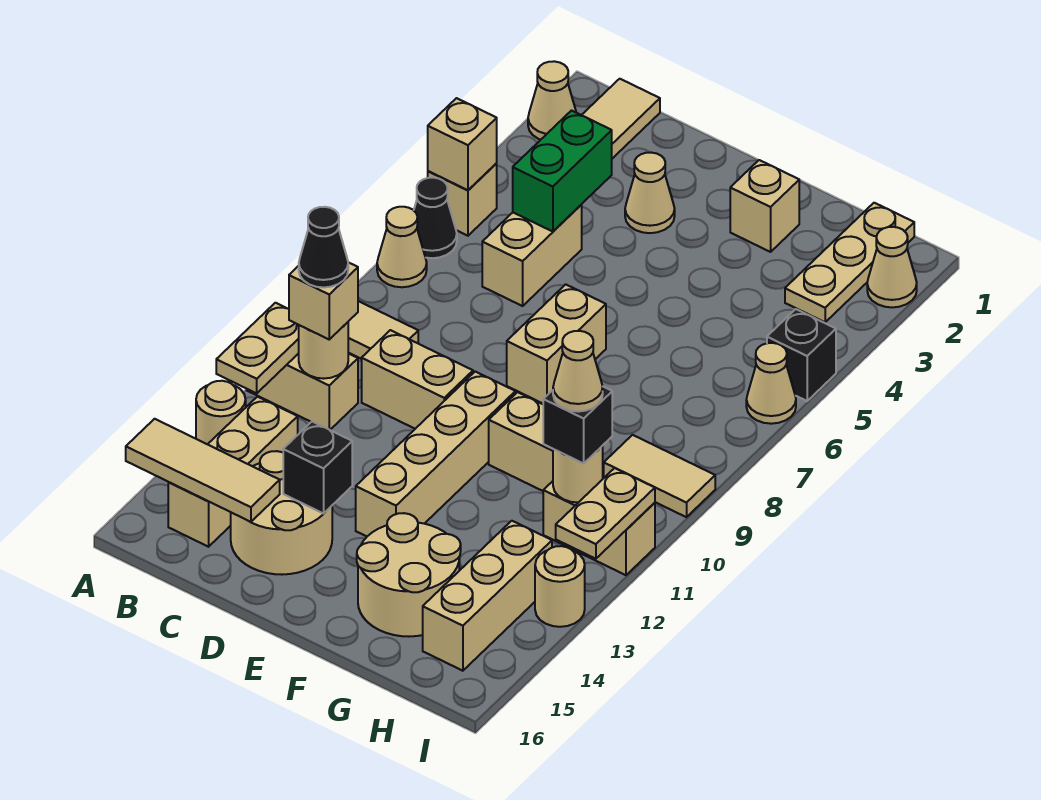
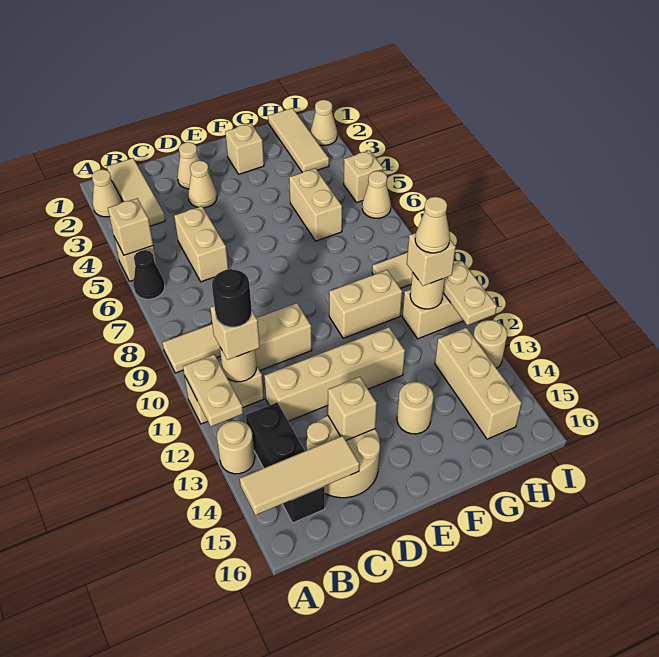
tan 1x1 cone [377,207,427,287] -> tan 1x1 cone moved to [177,142,200,189]
black 1x1 cone [299,207,348,288] -> black 1x1 round brick [212,269,252,327]
tan 1x3 brick [168,397,298,547] -> black 1x3 brick [246,403,325,523]
green 1x2 brick [513,111,612,232] -> none
black 1x1 brick [283,422,352,514] -> tan 1x1 brick [328,377,377,440]
tan 1x2 brick [507,284,606,403] -> tan 1x2 brick moved to [289,168,342,241]
tan 1x4 brick [356,372,515,536] -> tan 1x4 brick turned to [264,327,405,421]
tan 2x2 round brick [357,513,461,637] -> tan 1x1 round brick [397,382,434,434]
tan 1x3 plate [785,203,914,322] -> tan 1x3 tile [268,108,329,172]
black 1x1 brick [543,387,612,463] -> tan 1x1 brick [407,233,456,286]
black 1x1 brick [767,309,836,401] -> tan 1x1 brick [344,150,383,202]

